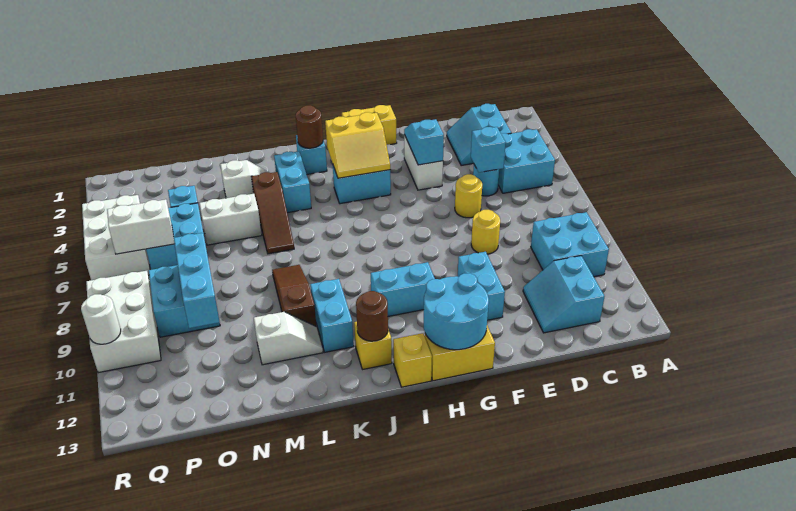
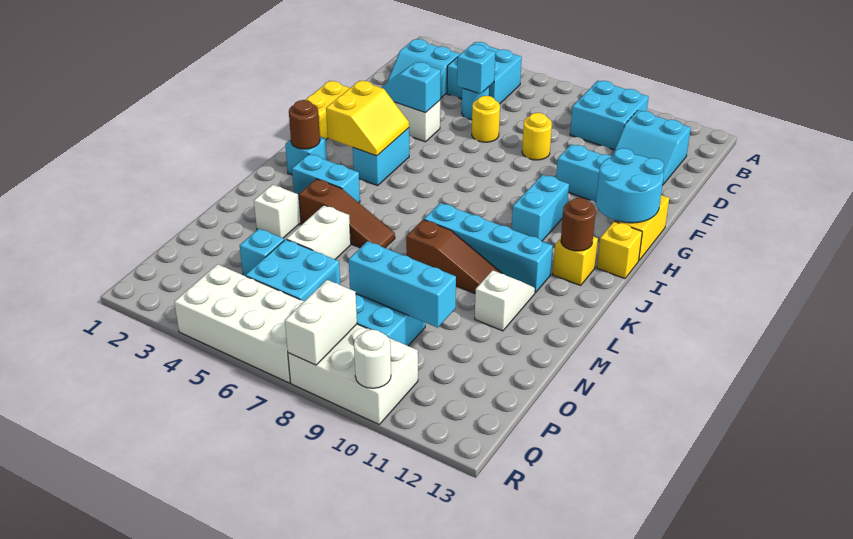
cyan 1x2 brick [310,279,354,352] -> cyan 1x4 brick [424,203,553,292]
brown 1x3 slope [272,265,316,326] -> brown 1x3 slope turned to [406,220,502,293]
white 1x2 brick [107,199,175,254] -> white 1x2 brick moved to [285,280,357,365]
white 2x3 brick [82,195,150,280] -> white 2x4 brick [174,264,304,383]

